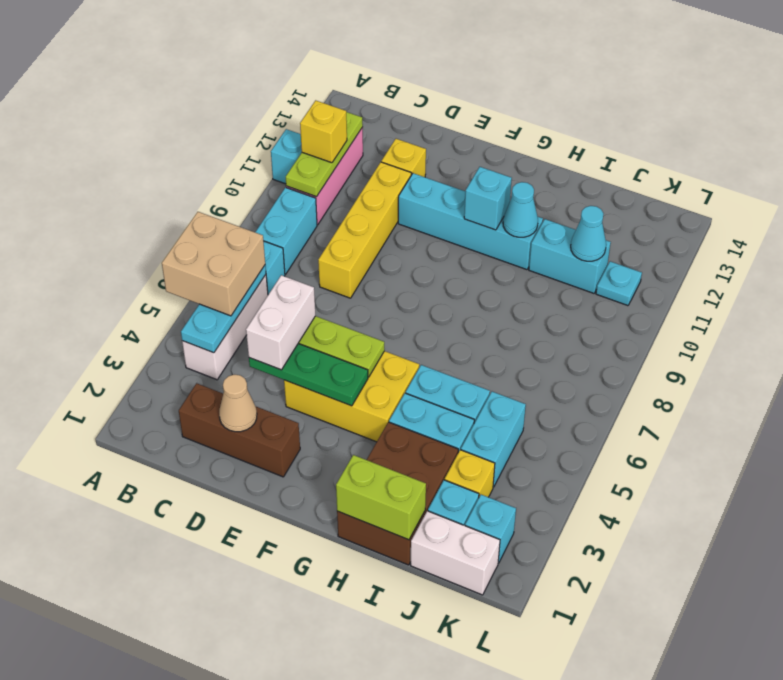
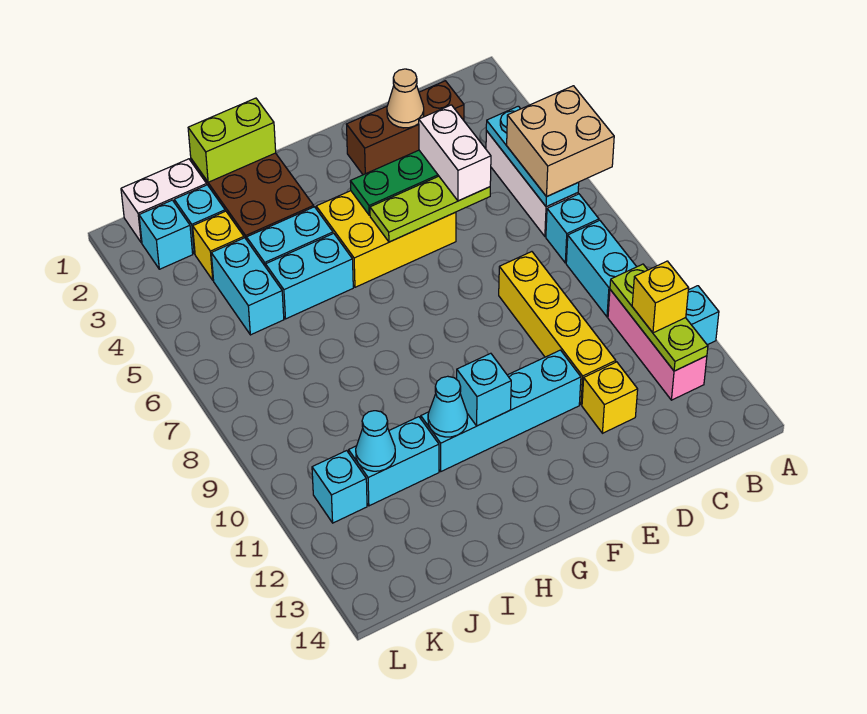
cyan 1x1 plate [596,261,642,306] -> cyan 1x1 brick [312,451,367,523]

